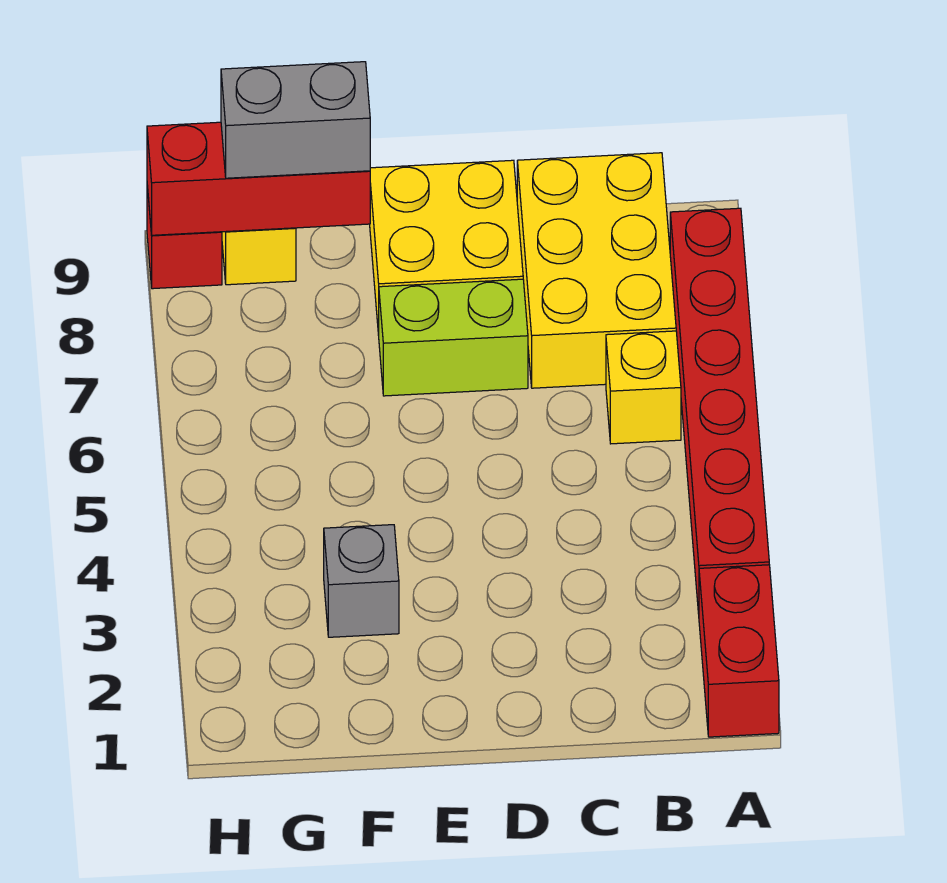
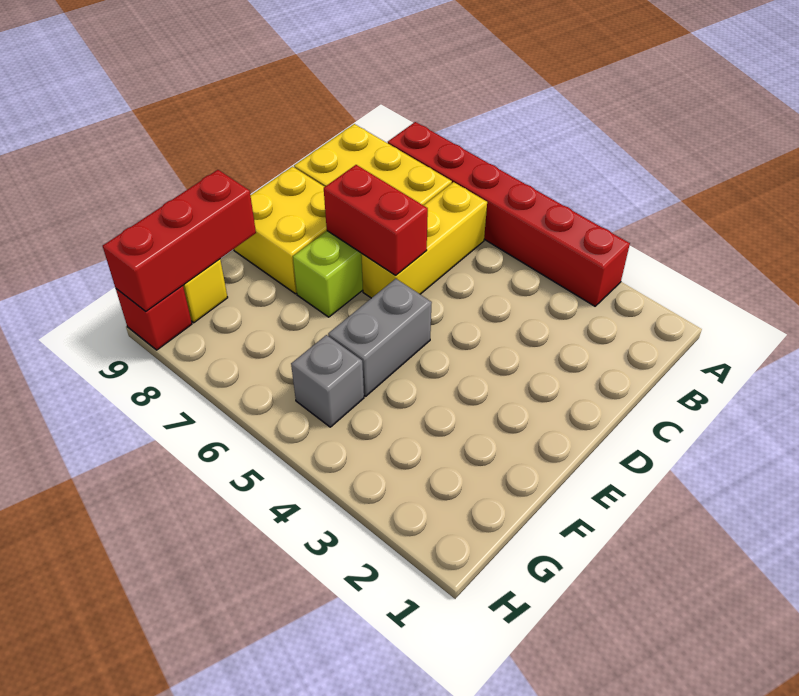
red 1x2 brick [699,565,779,737] -> red 1x2 brick moved to [324,165,428,275]
yellow 1x1 brick [606,331,681,444] -> yellow 1x3 brick [361,182,487,298]
grey 1x1 brick [324,525,399,637] -> grey 1x1 brick moved to [291,335,364,427]
grey 1x2 brick [221,62,370,178] -> grey 1x2 brick moved to [328,279,432,396]

